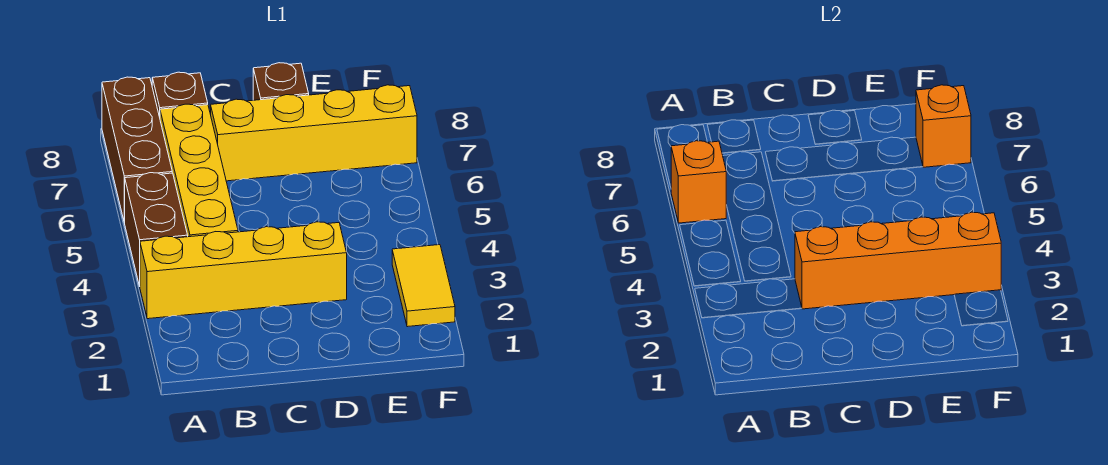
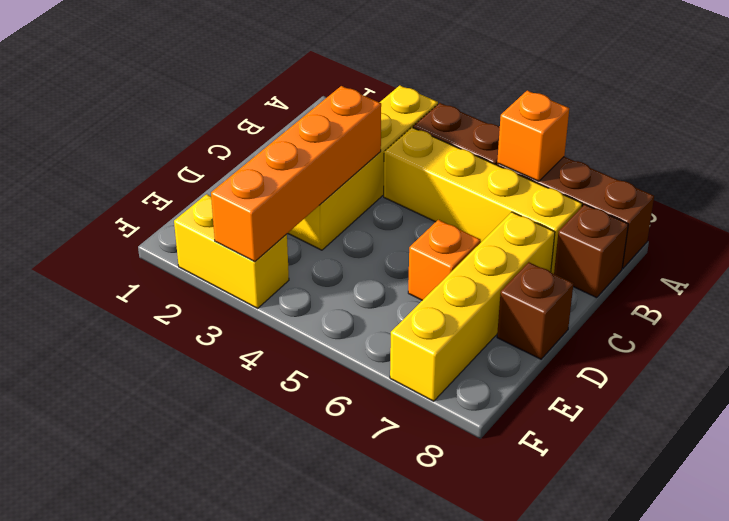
yellow 1x2 tile [392,245,455,327] -> yellow 1x2 brick [174,194,289,308]
orange 1x1 brick [916,85,971,167] -> orange 1x1 brick moved to [408,220,481,300]

